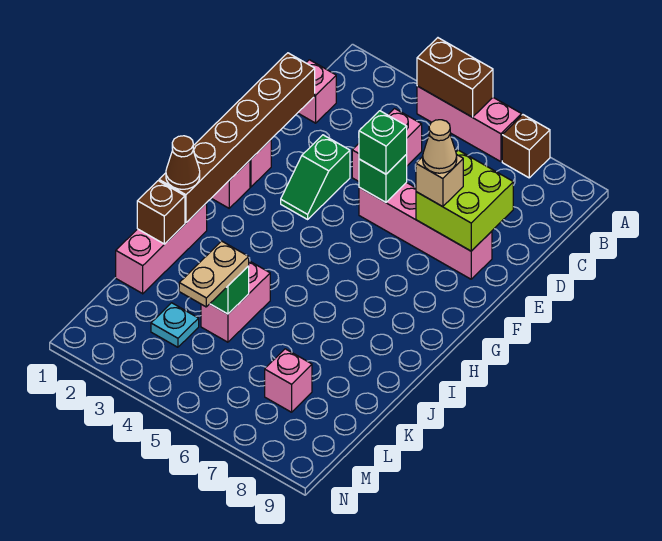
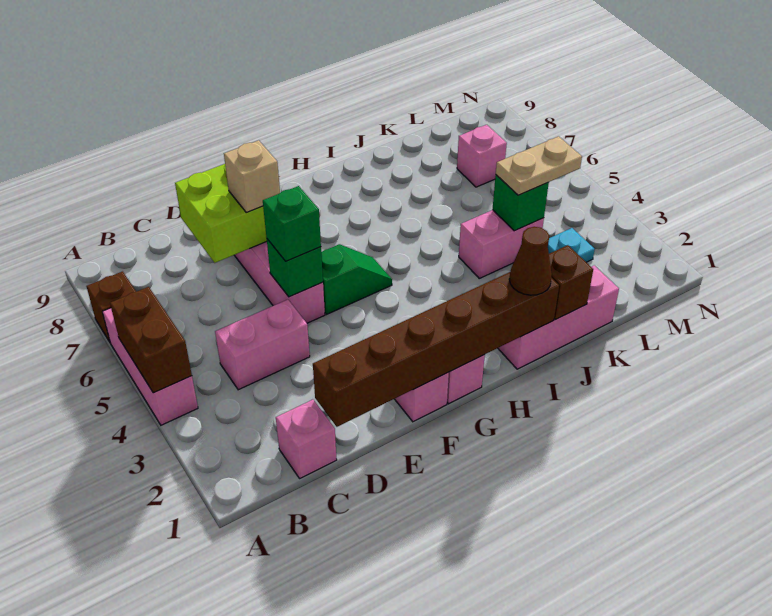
green 1x2 slope [281,135,350,219] -> green 1x2 slope moved to [321,244,392,314]
tan 1x1 cone [423,120,457,173] -> none

